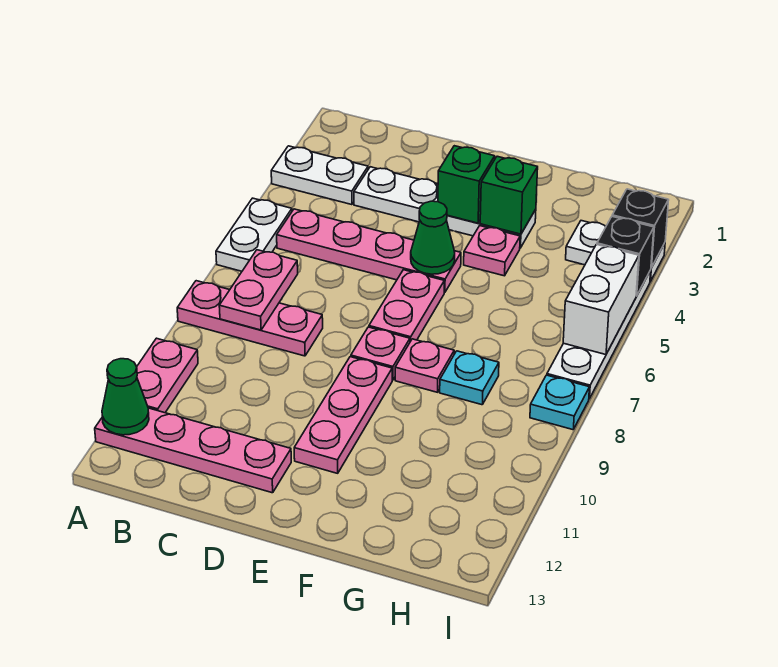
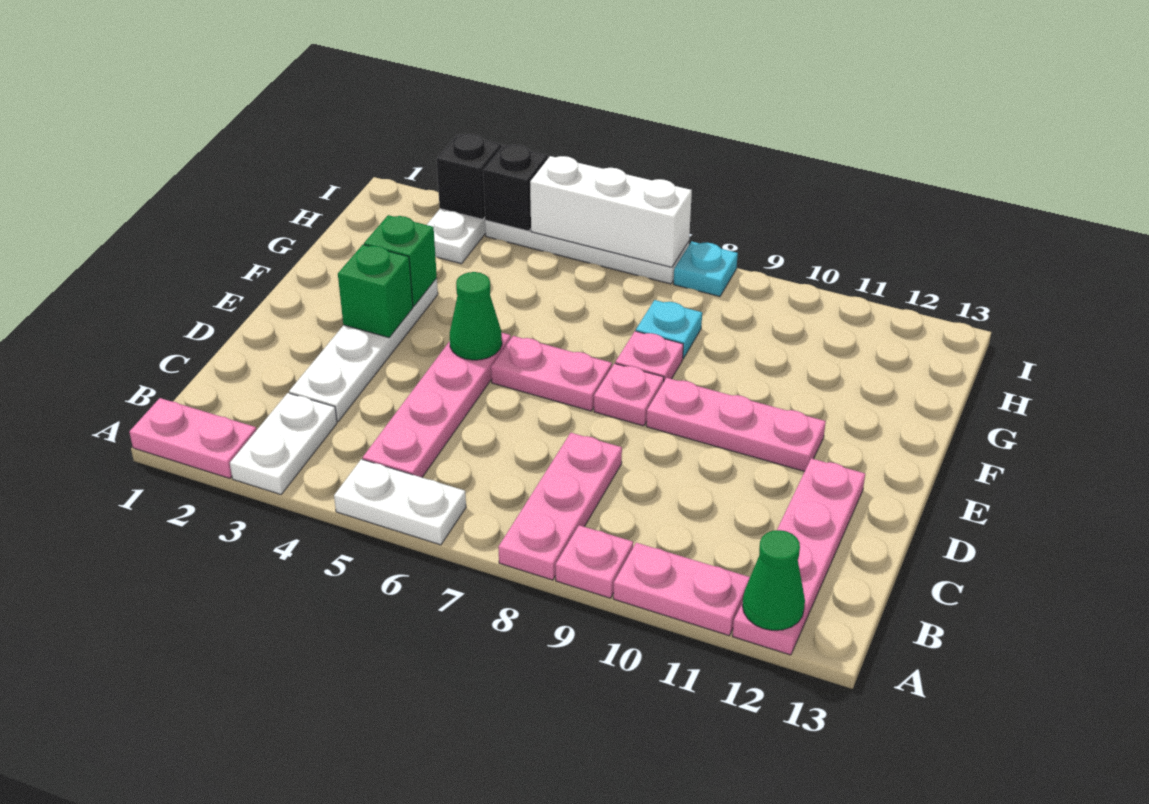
pink 1x2 plate [219,250,298,330] -> pink 1x2 plate moved to [129,398,256,478]
pink 1x1 plate [464,226,520,276] -> pink 1x1 plate moved to [556,525,633,598]
white 1x2 brick [563,244,639,355] -> white 1x3 brick [530,156,692,267]

